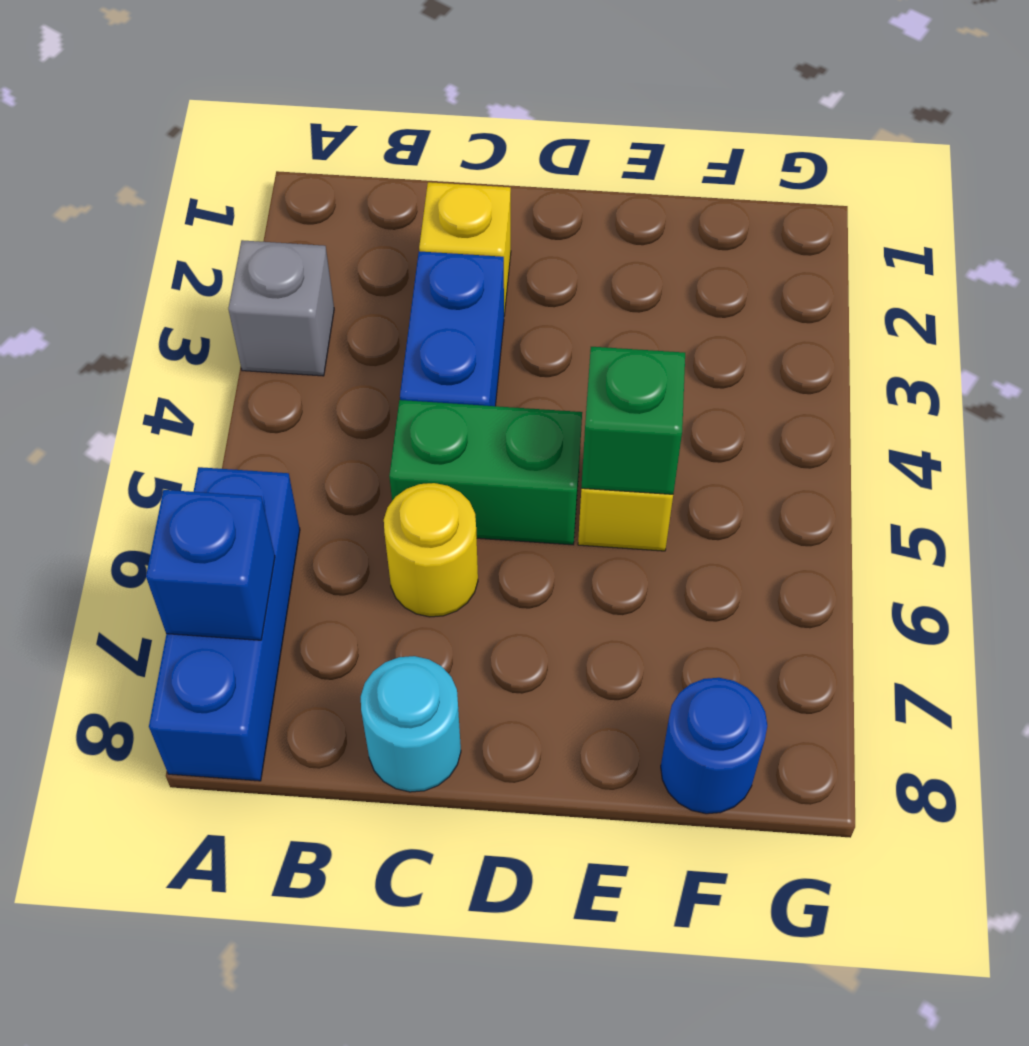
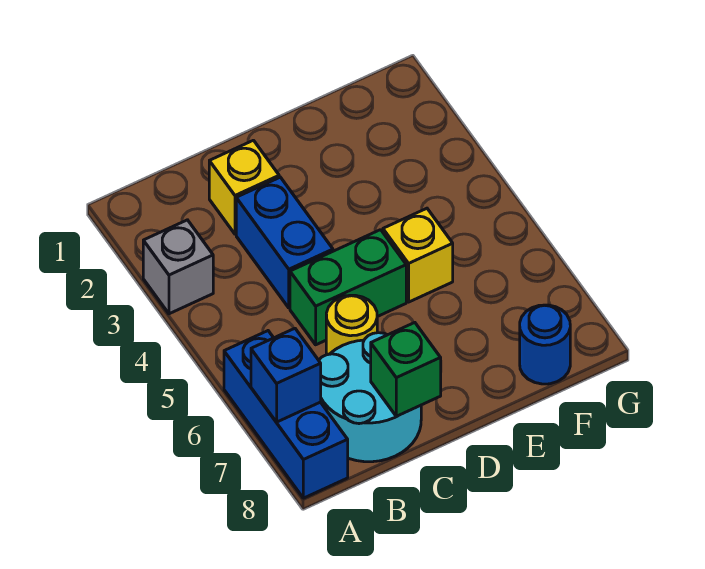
cyan 1x1 round brick [361,656,461,792] -> cyan 2x2 round brick [319,333,421,462]
green 1x1 brick [581,347,685,494] -> green 1x1 brick moved to [371,323,441,416]

